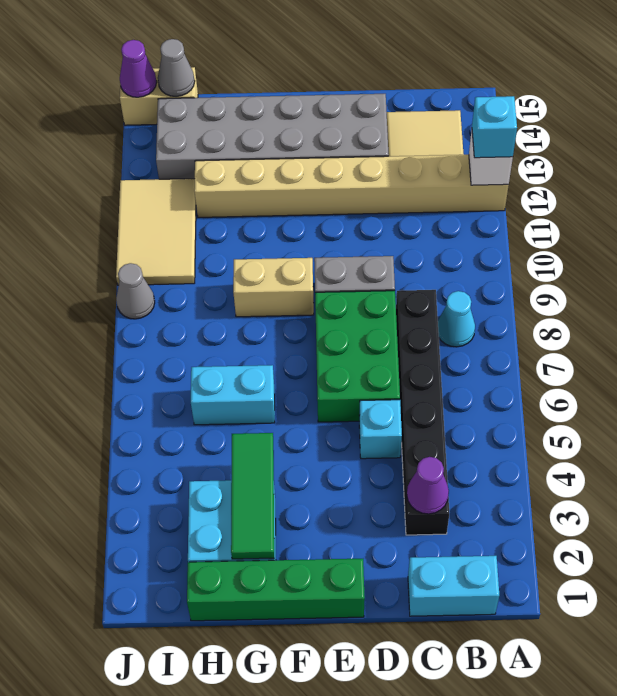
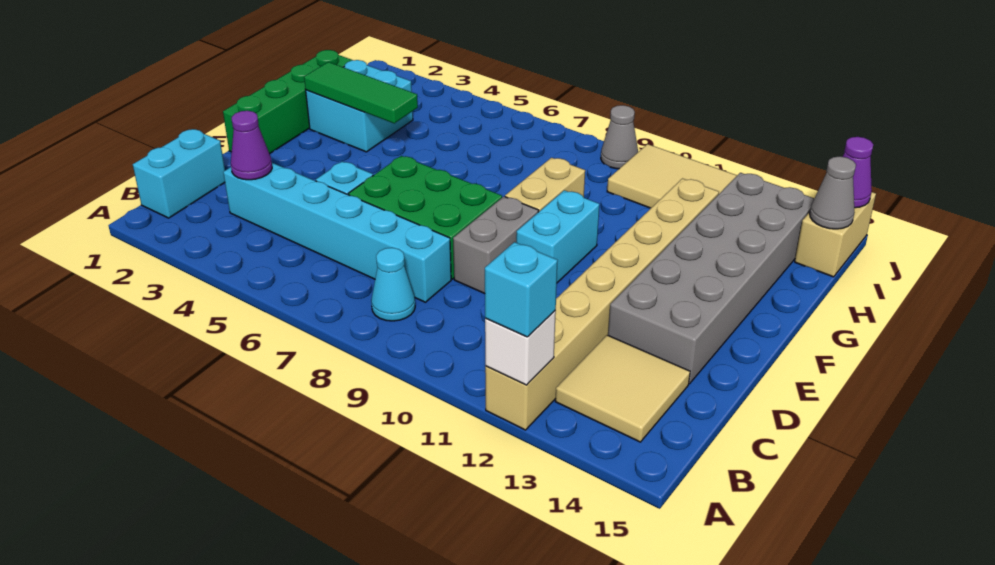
black 1x6 brick [396,290,449,535] -> cyan 1x6 brick [223,163,451,302]
cyan 1x2 brick [191,365,275,425] -> cyan 1x2 brick moved to [516,190,599,283]

